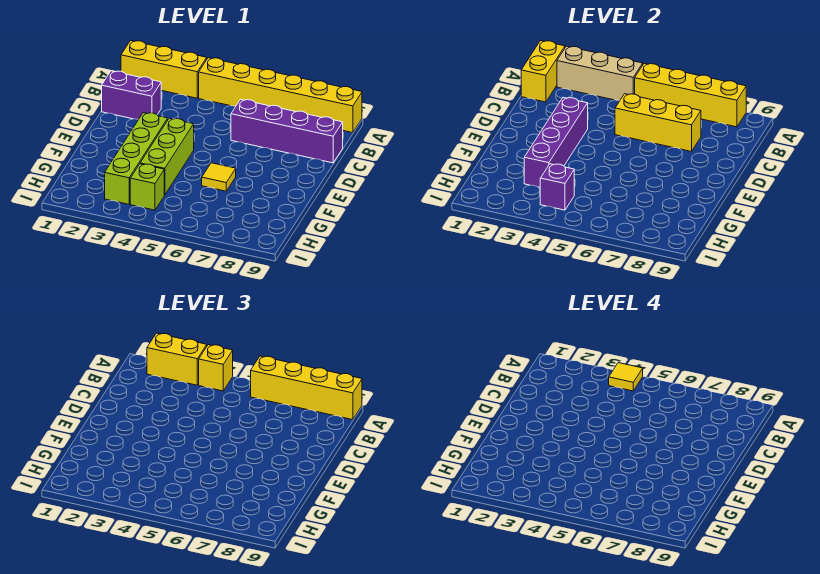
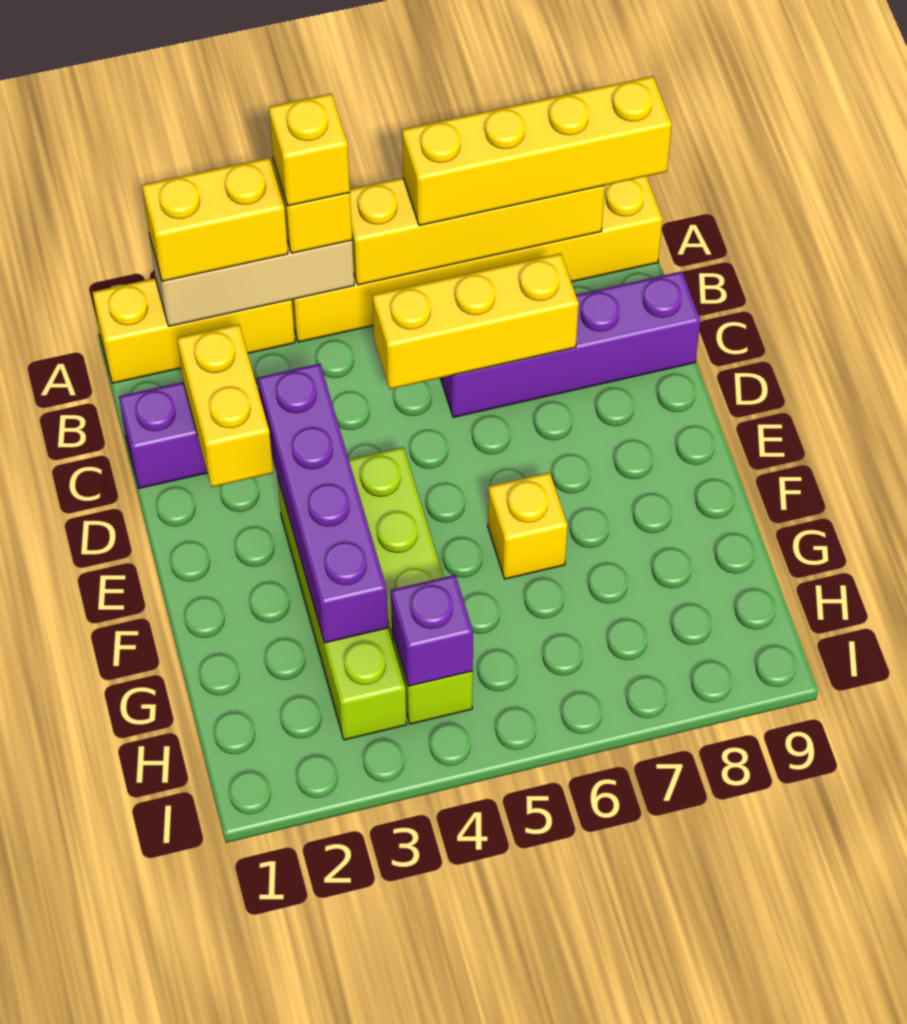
yellow 1x2 brick [521,41,565,102] -> yellow 1x2 brick moved to [177,324,273,487]
yellow 1x1 tile [609,363,643,391] -> yellow 1x1 brick [269,93,350,206]
yellow 1x1 tile [202,163,236,191] -> yellow 1x1 brick [488,472,568,579]

